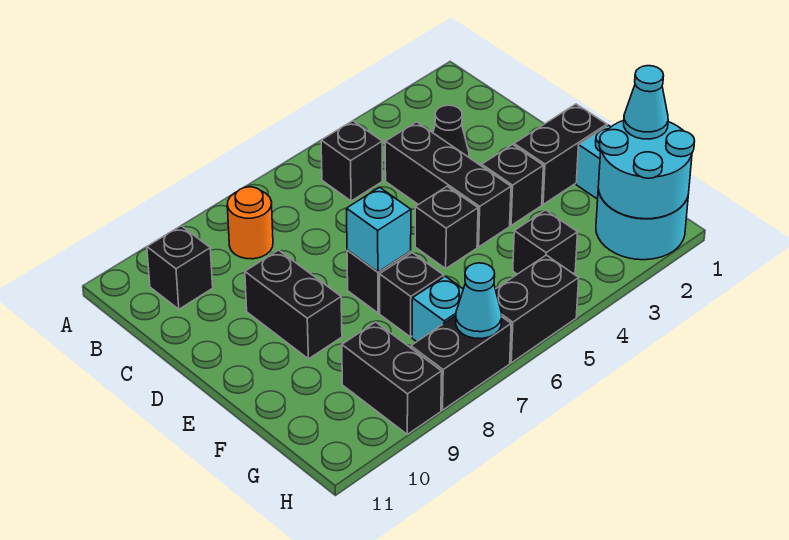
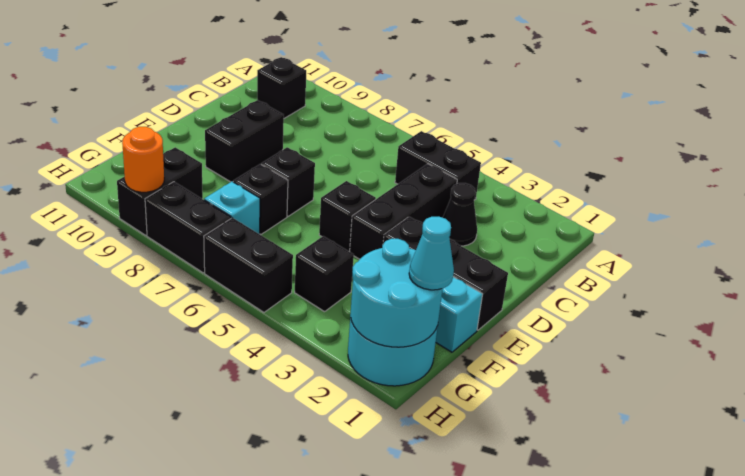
black 1x1 brick [321,121,382,201] -> black 1x2 brick [395,131,481,200]
orange 1x1 round brick [227,187,273,259] -> orange 1x1 round brick moved to [122,127,164,192]
cyan 1x1 brick [346,187,411,272] -> none
cyan 1x1 cone [456,263,502,339] -> none

